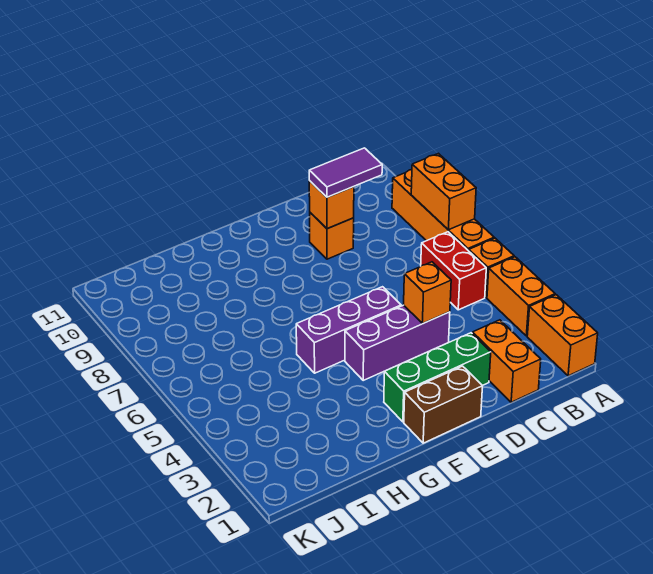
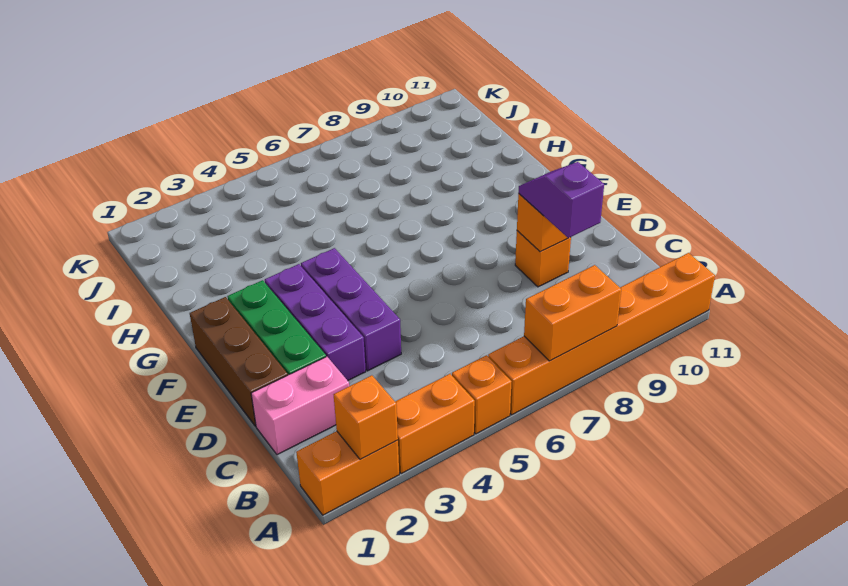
orange 1x4 brick [392,170,494,251] -> orange 1x6 brick [488,253,715,415]
red 1x2 brick [421,232,486,310] -> none
orange 1x2 brick [472,320,541,402] -> pink 1x2 brick [251,357,349,455]
purple 1x2 tile [309,148,382,197] -> purple 1x2 slope [519,162,604,238]
orange 1x1 brick [404,262,451,323] -> orange 1x1 brick moved to [334,375,398,460]
brown 1x2 brick [404,366,483,443] -> brown 1x3 brick [190,297,288,426]
purple 1x3 brick [296,287,401,373] -> purple 1x3 brick moved to [265,264,366,381]

